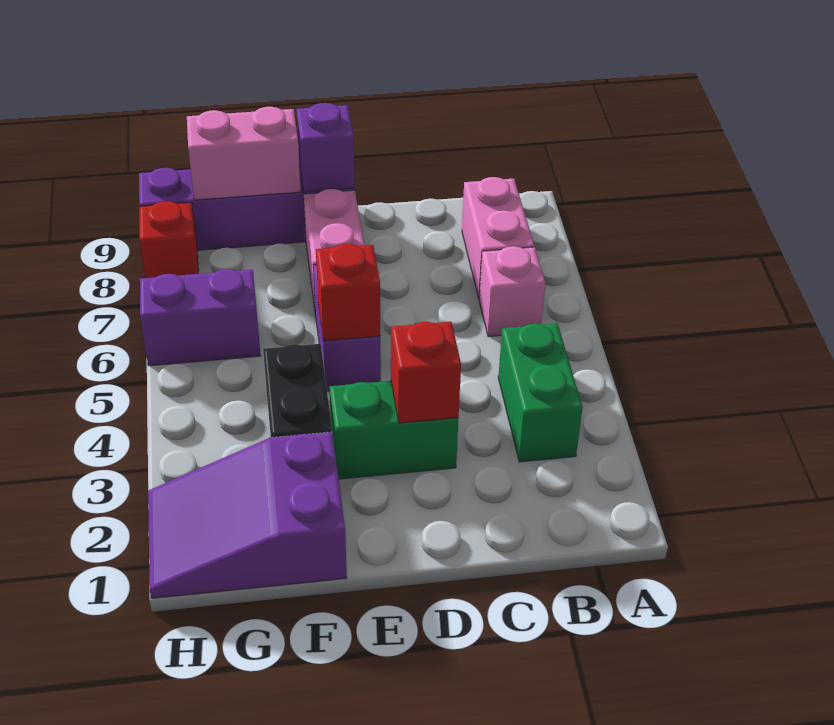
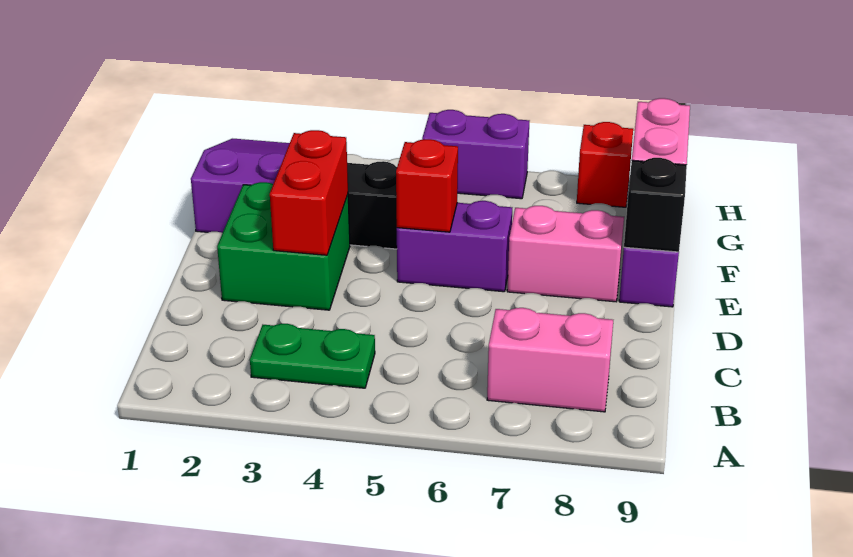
green 1x2 brick [498,324,583,462] -> green 1x2 plate [250,324,375,388]
pink 1x1 brick [479,246,545,337] -> none
green 1x2 brick [329,381,458,479] -> green 2x2 brick [217,182,350,310]
red 1x1 brick [391,322,461,423] -> red 1x2 brick [270,130,348,255]
purple 1x1 brick [296,103,355,192] -> black 1x1 brick [624,158,687,252]
purple 1x2 brick [140,269,261,366] -> purple 1x2 brick turned to [422,110,529,199]

